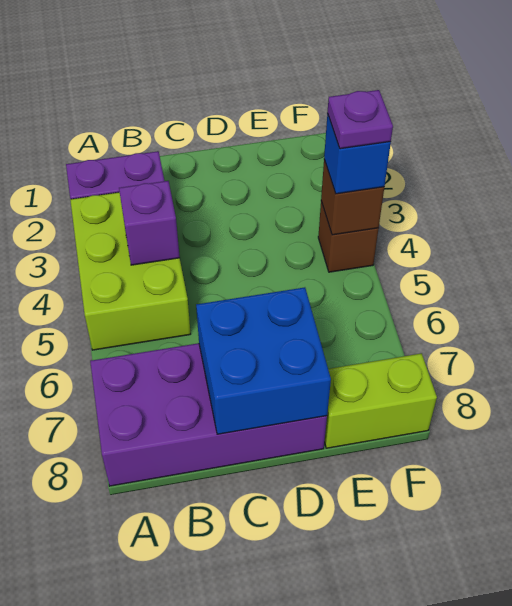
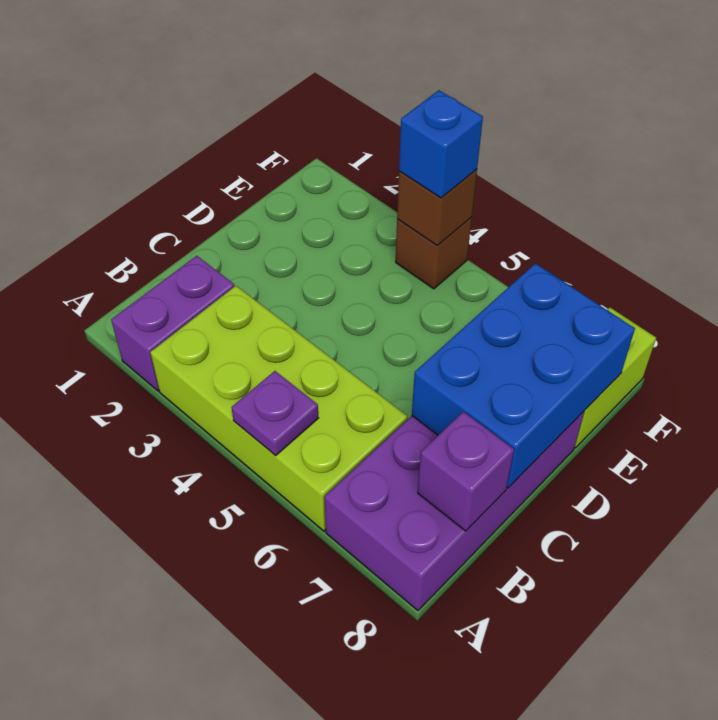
lime 2x3 brick [70,192,191,350] -> lime 2x4 brick [150,286,407,531]
purple 1x1 brick [119,181,180,265] -> purple 1x1 brick moved to [418,412,514,531]
blue 2x2 brick [196,287,331,434] -> blue 2x3 brick [412,263,635,488]
purple 1x1 plate [327,90,393,149] -> purple 1x1 plate moved to [231,371,318,455]

